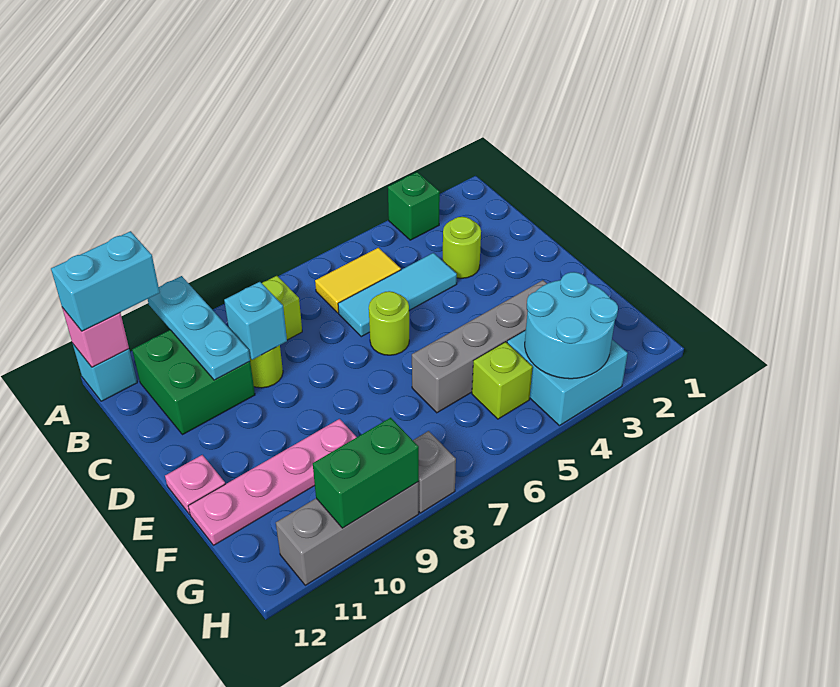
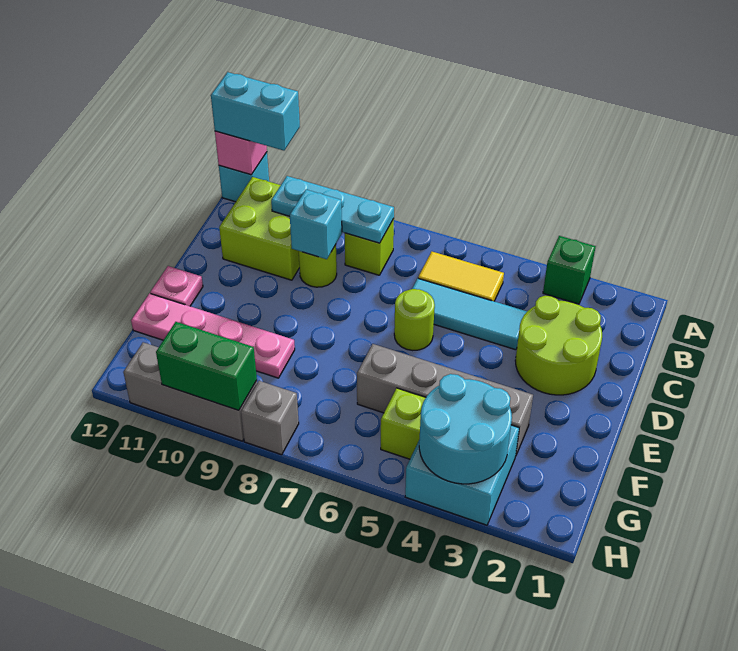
cyan 1x3 plate [148,276,250,380] -> cyan 1x3 plate turned to [271,176,394,243]
green 2x2 brick [132,330,255,435] -> lime 2x2 brick [219,177,299,280]
lime 1x1 round brick [443,217,481,278] -> lime 2x2 round brick [515,296,602,395]

